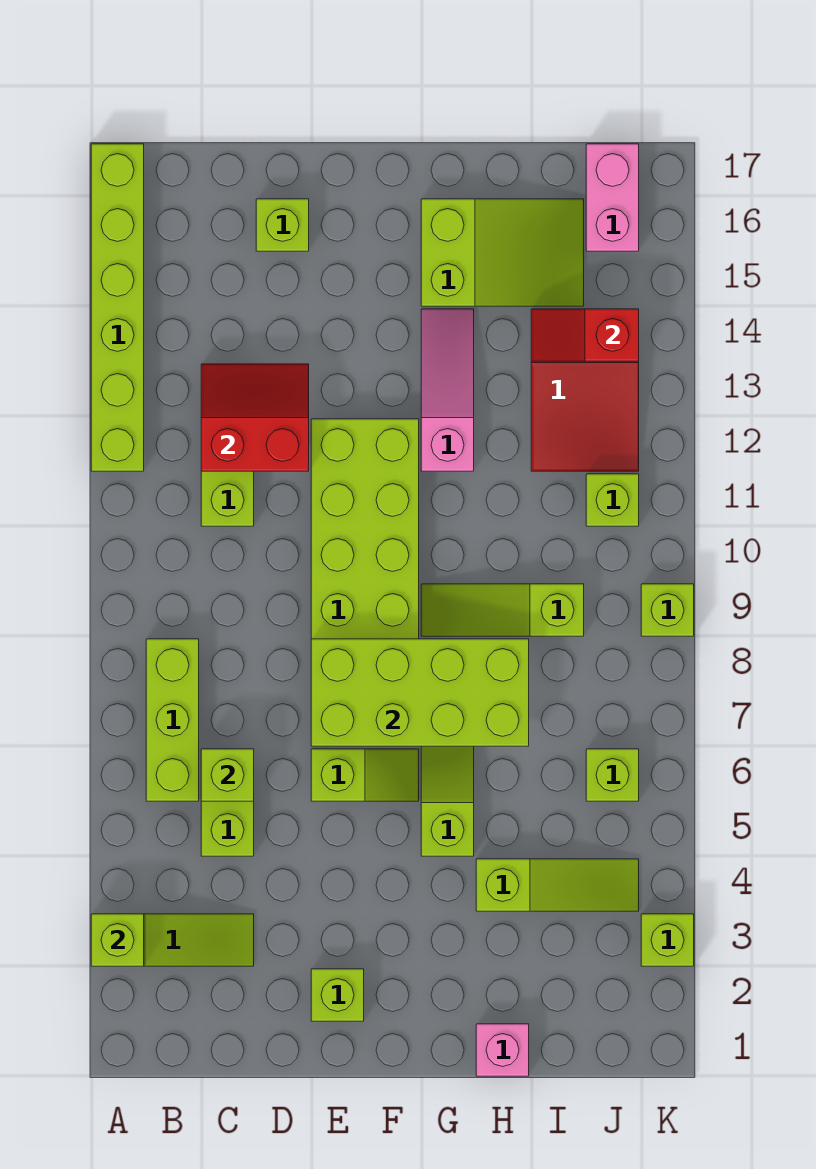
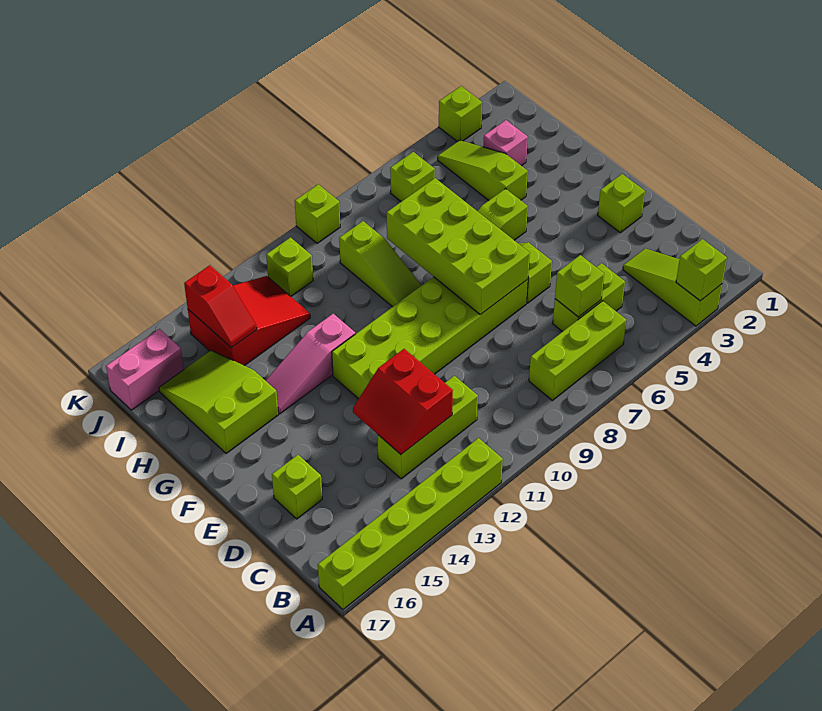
pink 1x1 brick [476,1024,529,1076] -> pink 1x1 brick moved to [483,120,528,166]

